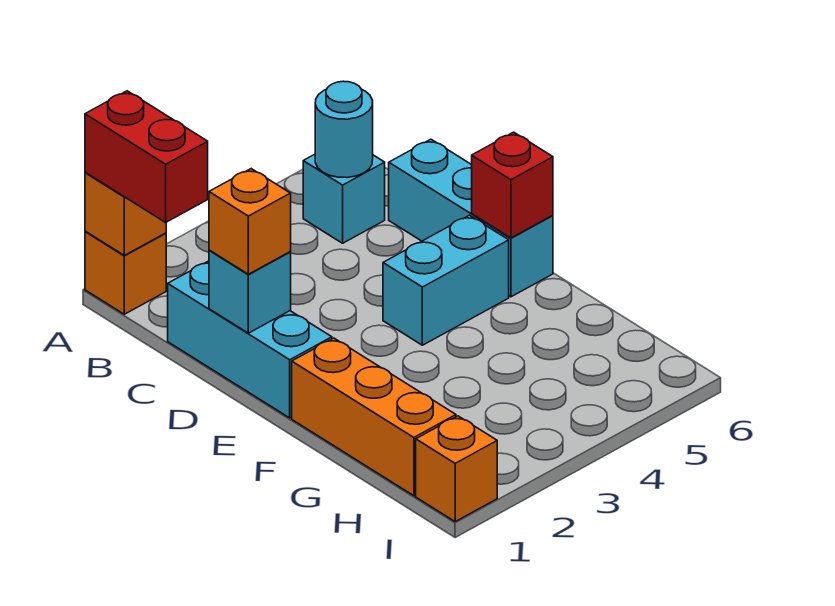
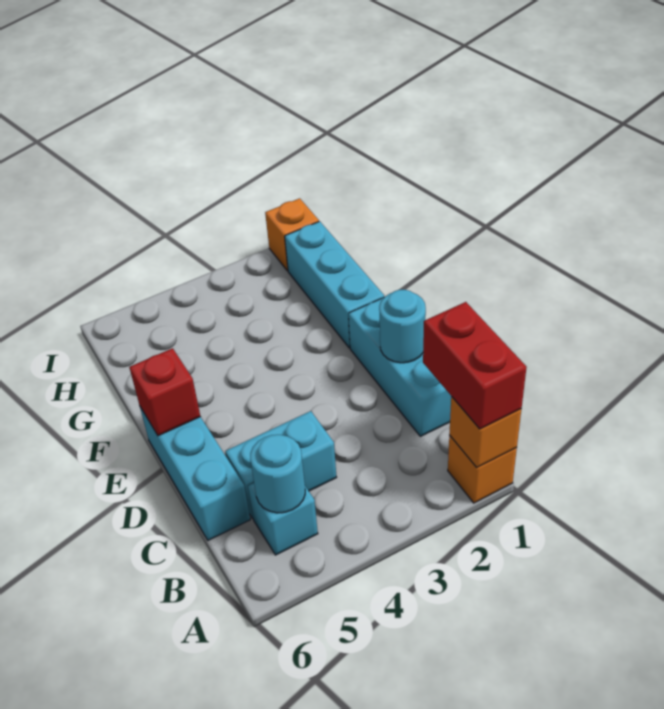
cyan 1x1 brick [209,250,291,333] -> cyan 1x1 round brick [379,290,426,363]
orange 1x1 brick [209,169,291,274] -> none
cyan 1x2 brick [383,215,509,345] -> cyan 1x2 brick moved to [225,411,337,519]
orange 1x3 brick [292,338,456,496] -> cyan 1x3 brick [285,221,384,348]

